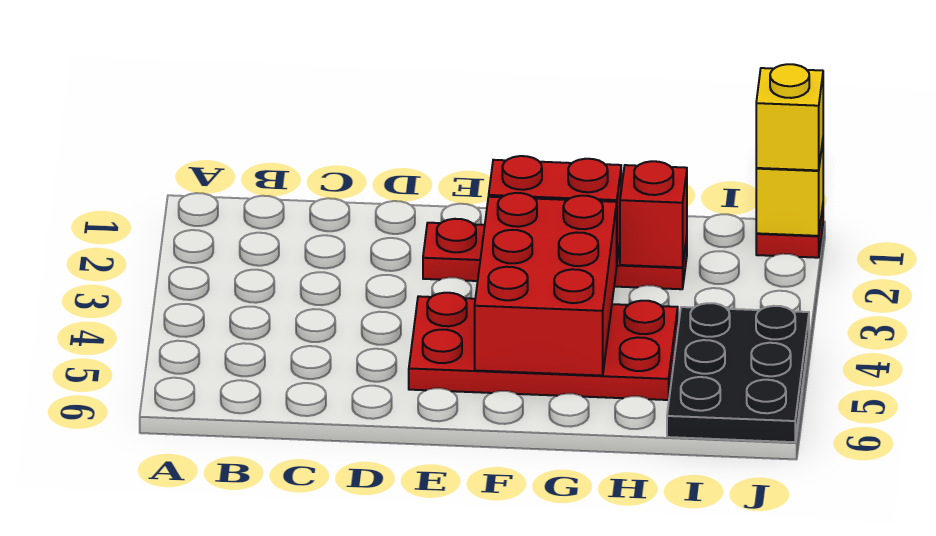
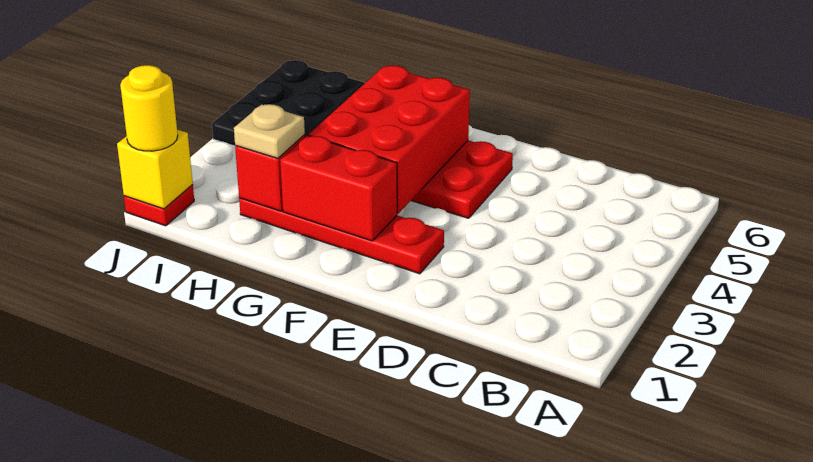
none -> tan 1x1 plate [234,104,305,158]
yellow 1x1 brick [756,64,823,170] -> yellow 1x1 round brick [120,65,178,151]

